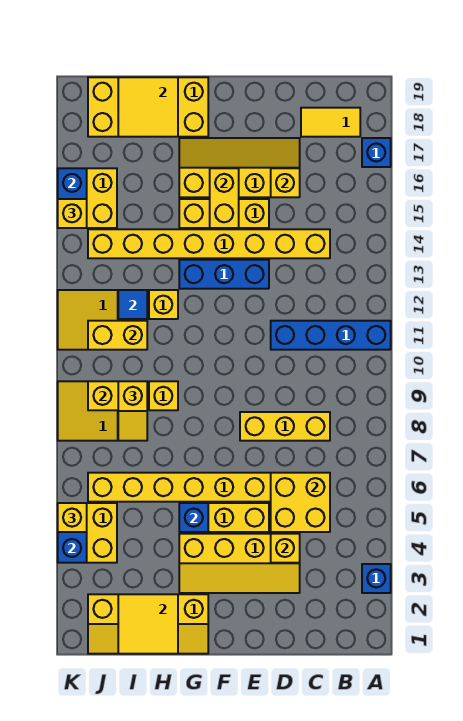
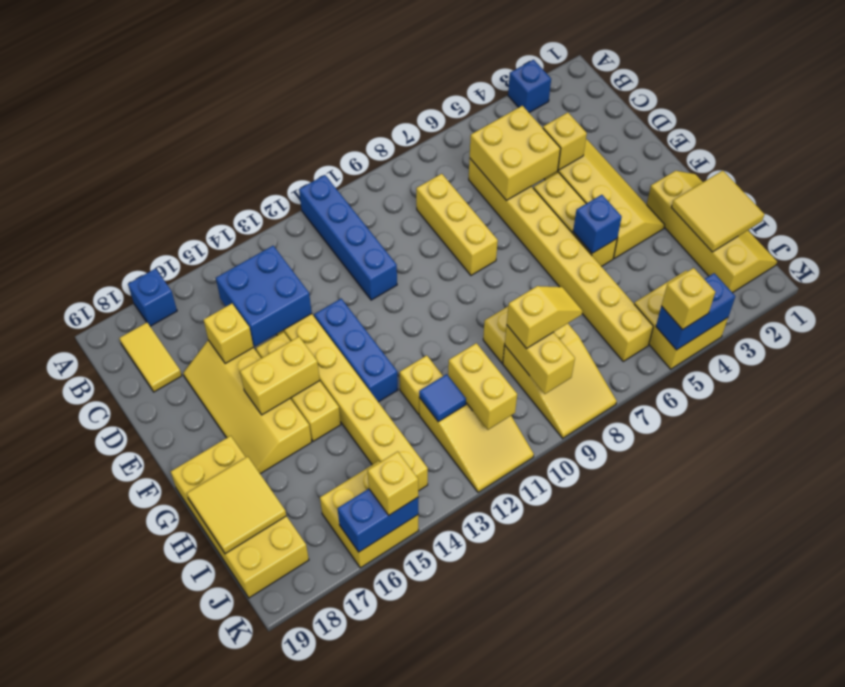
none -> blue 2x2 brick [216,246,312,346]

